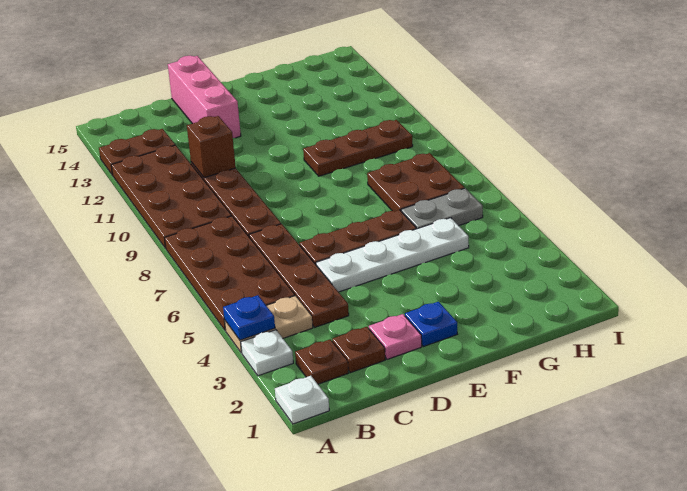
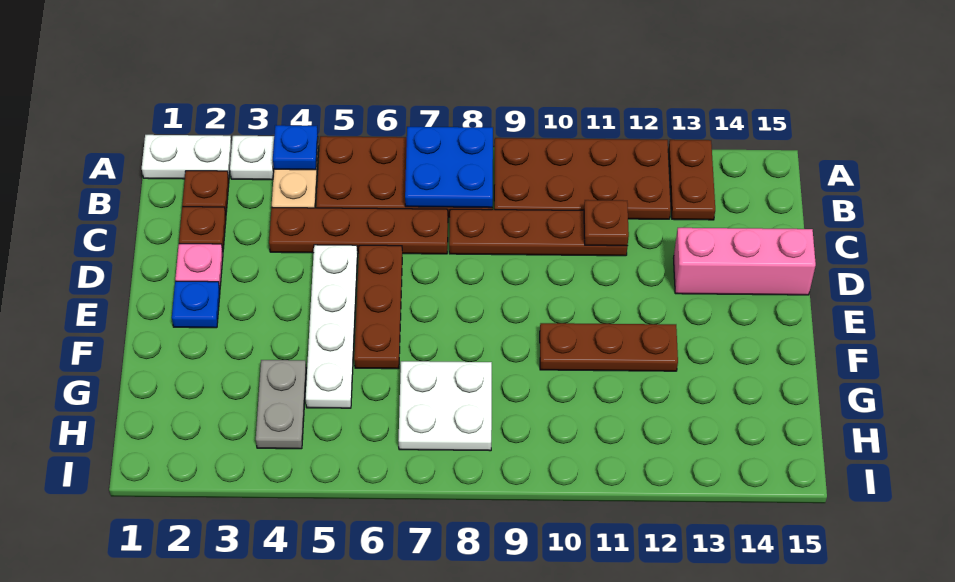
white 1x1 plate [275,376,329,424] -> white 1x2 plate [142,135,232,179]
none -> blue 2x2 plate [405,127,493,208]
brown 1x1 brick [187,116,236,178] -> brown 1x1 plate [584,200,629,246]
brown 1x3 plate [303,120,413,176] -> brown 1x3 plate turned to [540,323,678,371]
grey 1x2 plate [401,188,483,229] -> grey 1x2 plate moved to [256,360,306,449]
brown 2x2 plate [367,153,464,211] -> white 2x2 plate [399,361,492,451]

